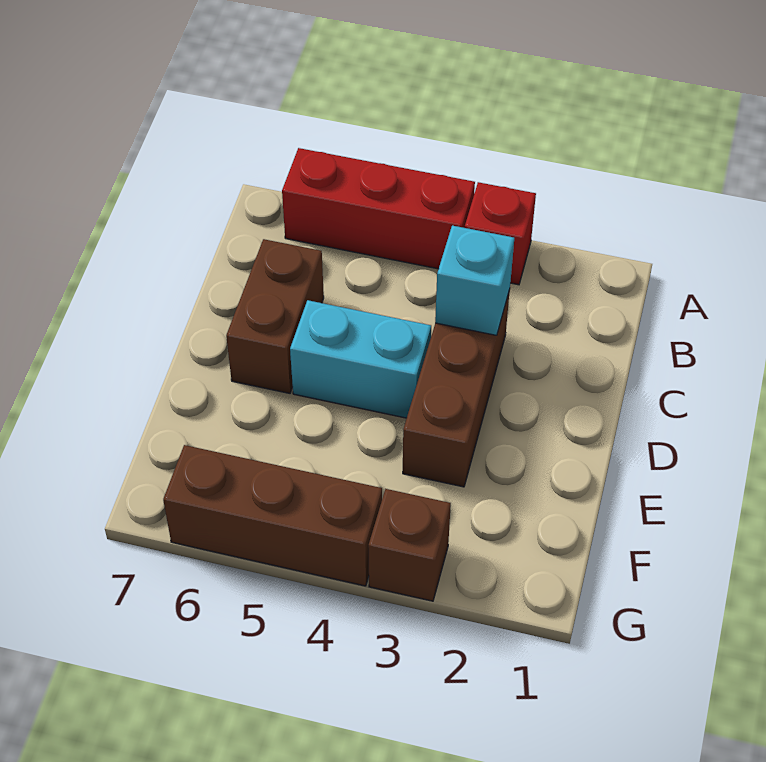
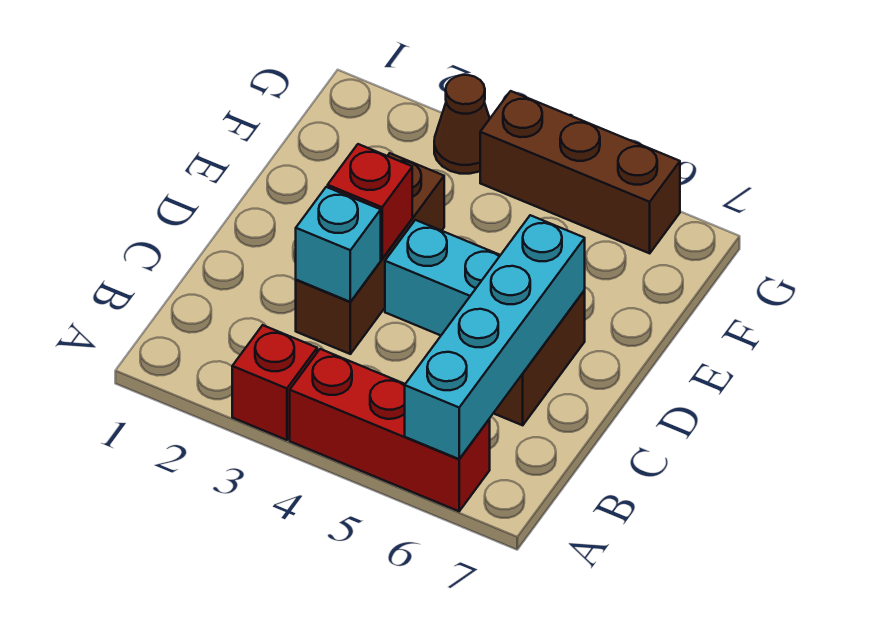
none -> cyan 1x4 brick [405,215,585,459]
none -> red 1x1 brick [328,144,412,259]
brown 1x1 brick [368,489,451,601] -> brown 1x1 cone [434,75,490,174]

